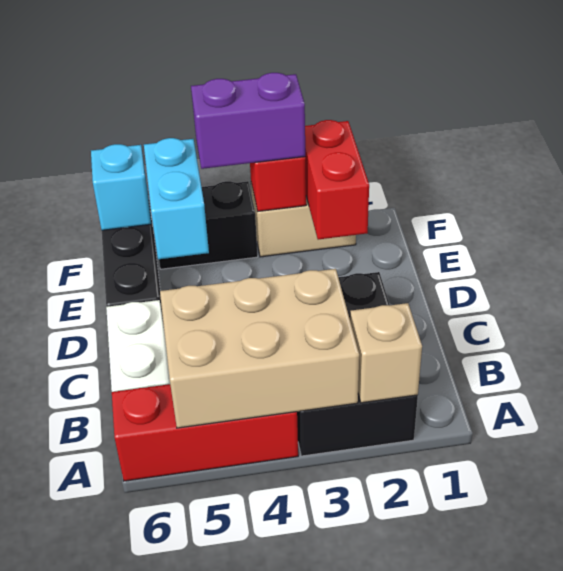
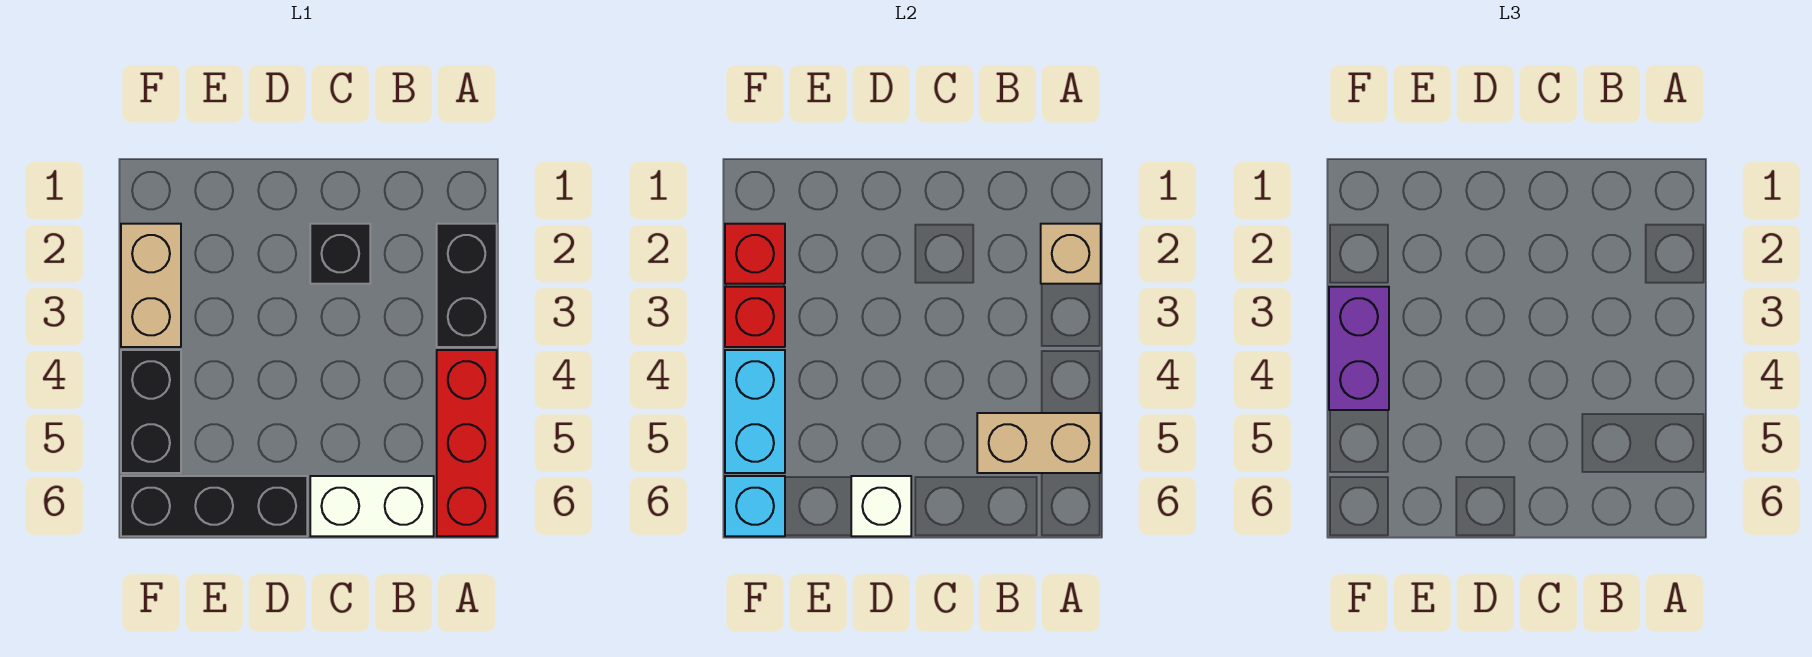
tan 2x3 brick [160,269,359,428] -> tan 1x2 brick [977,413,1101,473]
none -> white 1x1 brick [851,476,911,536]
red 1x2 brick [305,120,369,240] -> red 1x1 brick [725,224,785,284]
cyan 1x2 brick [144,138,209,259] -> cyan 1x2 brick turned to [725,350,785,473]

